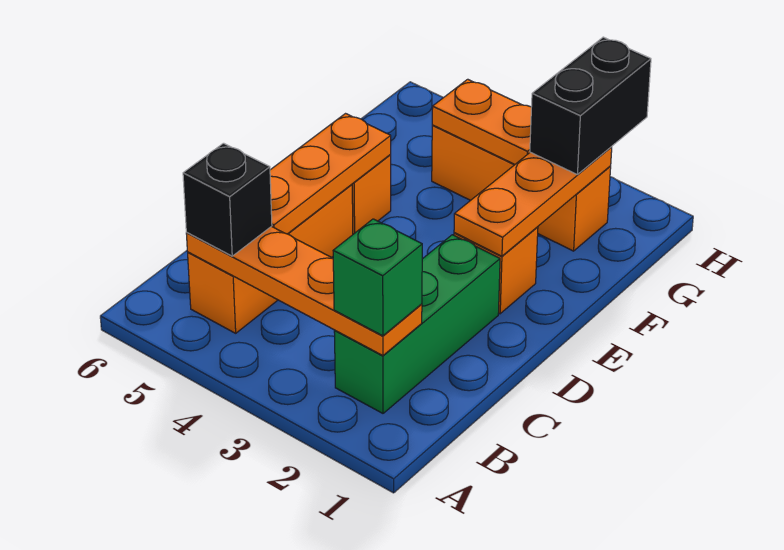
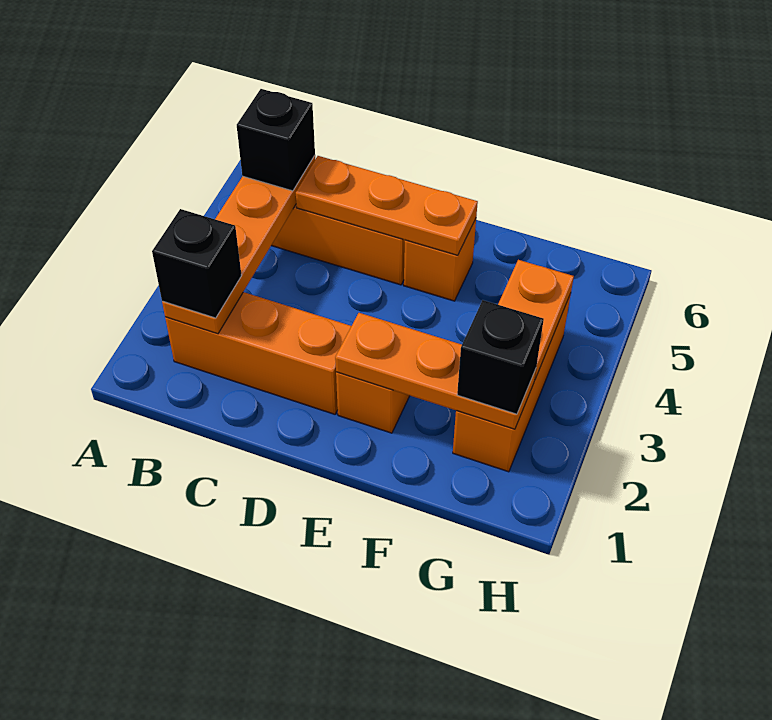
green 1x3 brick [334,235,500,413] -> orange 1x3 brick [165,292,351,414]
green 1x1 brick [333,219,422,336] -> black 1x1 brick [152,209,242,318]
black 1x2 brick [530,37,651,174] -> black 1x1 brick [457,300,544,414]

